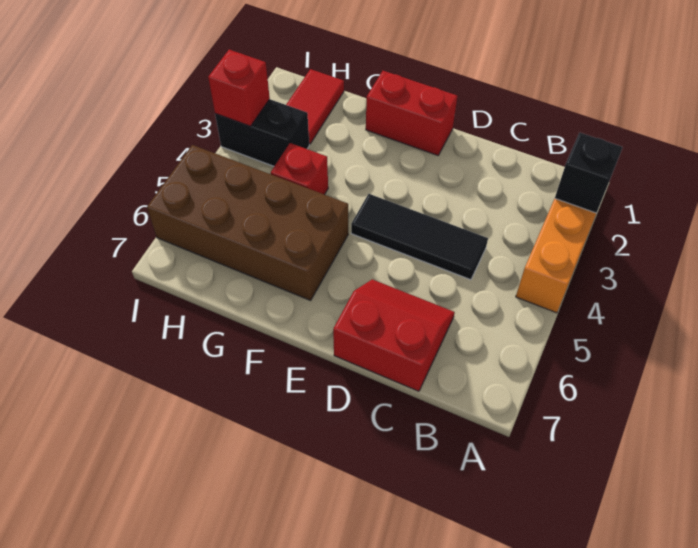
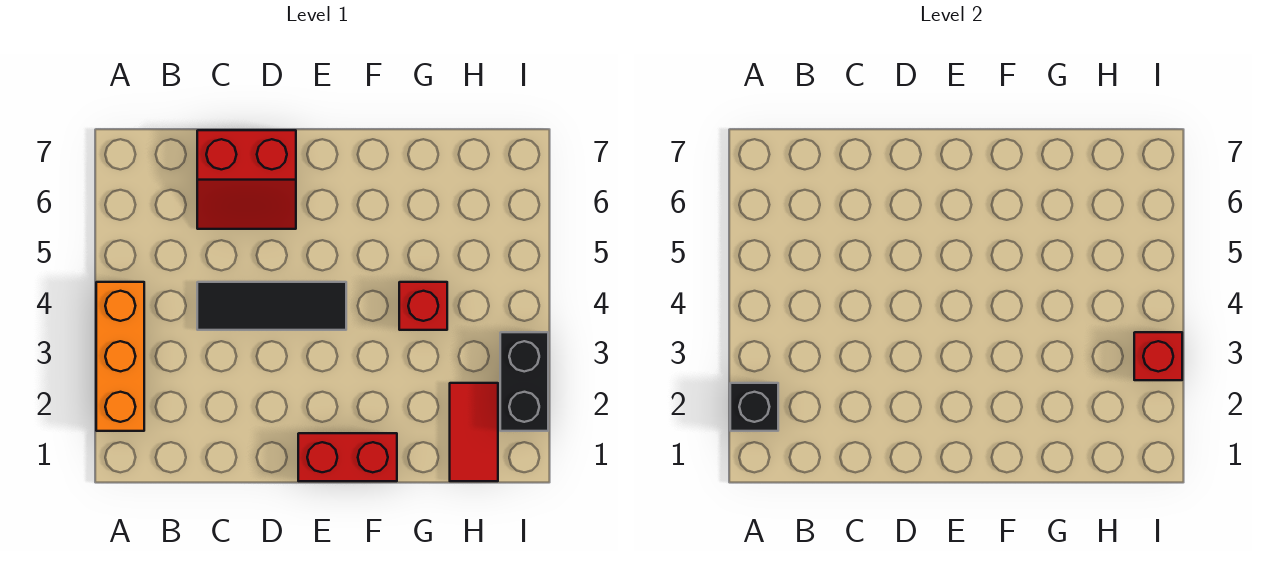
brown 2x4 brick [147,145,348,300] -> none
black 1x2 brick [215,99,309,166] -> black 1x2 brick turned to [500,332,548,431]

